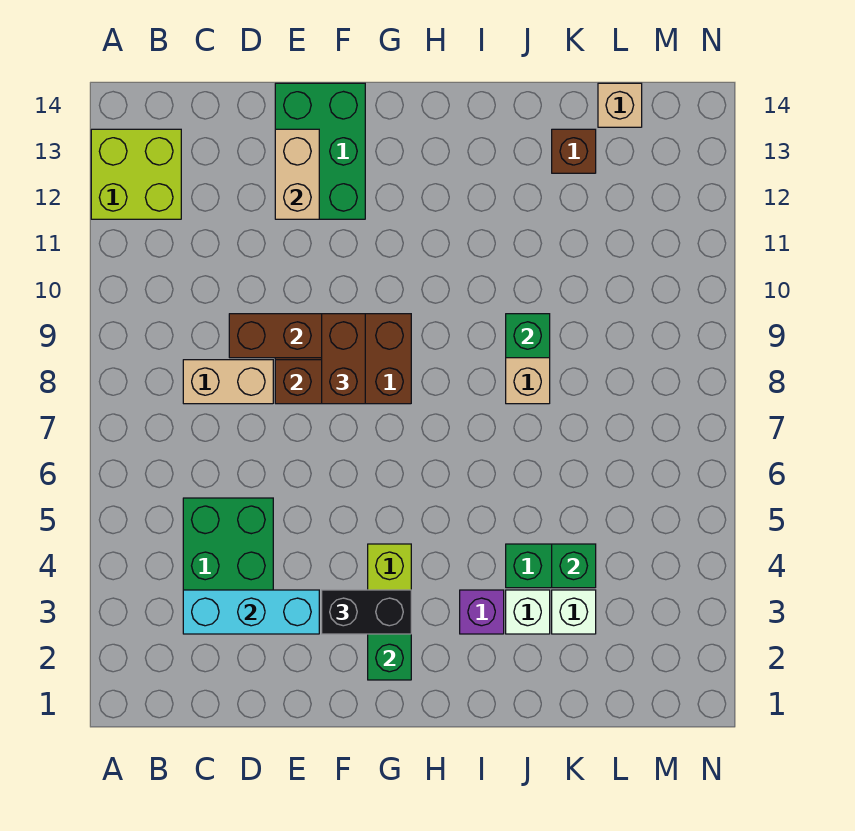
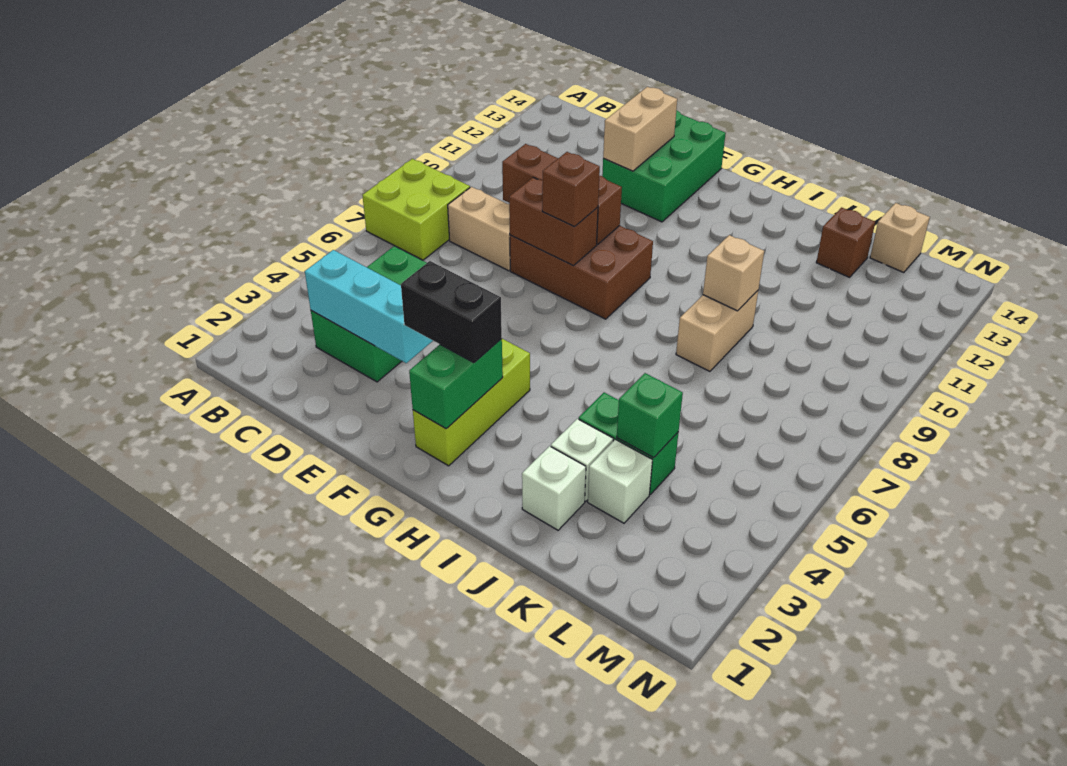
lime 2x2 brick [91,129,181,219] -> lime 2x2 brick moved to [362,159,470,260]
brown 1x2 brick [322,314,365,404] -> brown 1x1 brick [542,152,600,227]
purple 1x1 brick [460,590,504,634] -> none
none -> white 1x1 brick [522,446,586,530]
green 1x1 brick [506,314,550,358] -> tan 1x1 brick [703,235,764,311]

